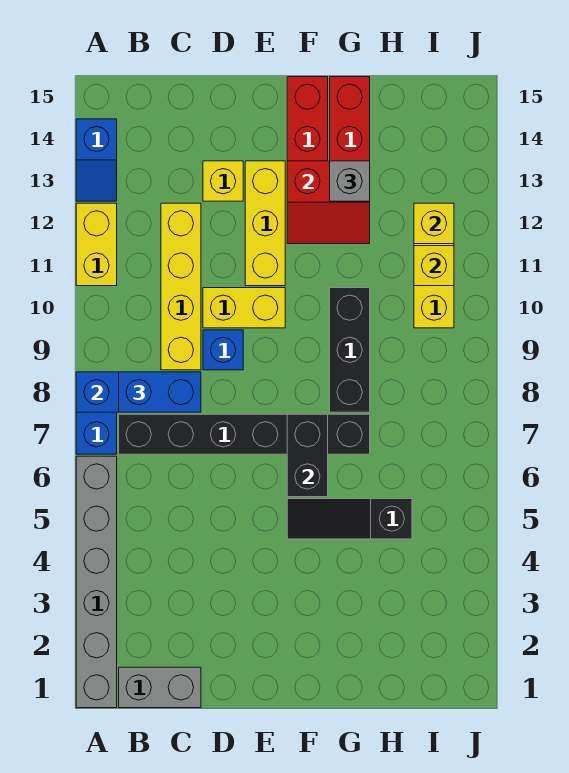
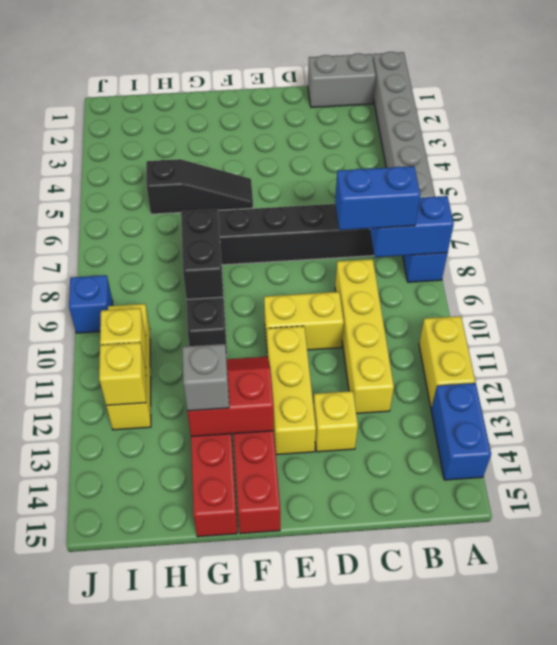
blue 1x2 slope [76,119,117,201] -> blue 1x2 brick [431,383,491,480]
blue 1x1 brick [203,330,243,370] -> blue 1x1 brick moved to [69,275,113,333]
black 1x2 brick [287,414,328,497] -> black 1x2 brick moved to [181,209,223,299]

